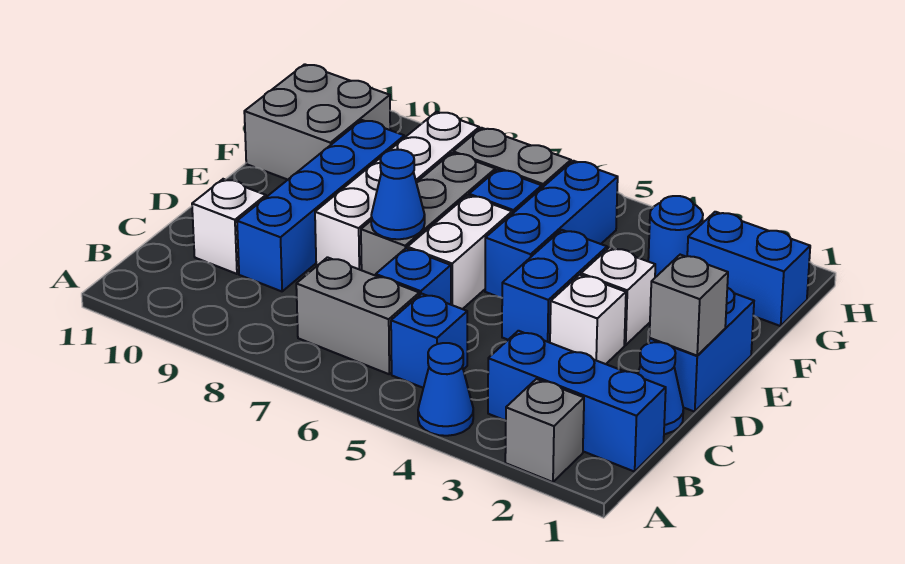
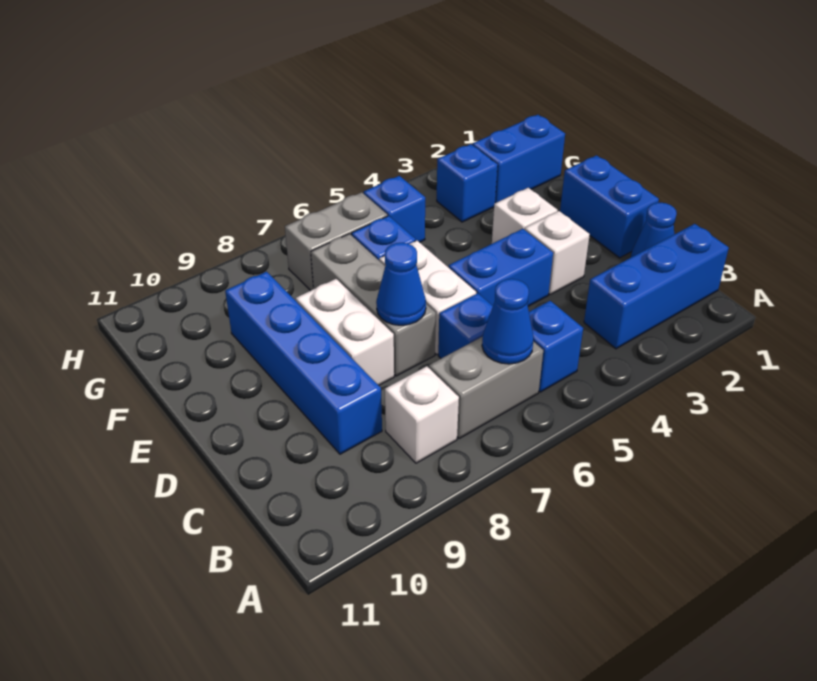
grey 1x1 brick [505,379,584,482] -> none
blue 1x1 cone [418,343,473,436] -> blue 1x1 cone moved to [482,279,534,364]
white 1x1 brick [192,179,266,274] -> white 1x1 brick moved to [385,366,459,463]
grey 1x1 brick [649,255,728,356] -> none
blue 1x2 brick [502,230,607,343] -> blue 1x2 brick turned to [449,229,553,306]
white 1x4 brick [315,112,479,270] -> white 1x2 brick [296,279,394,385]
blue 1x3 brick [485,161,618,298] -> blue 1x1 brick [364,176,425,242]
grey 2x2 brick [244,64,390,180] -> none
blue 1x1 round brick [648,196,703,277] -> blue 1x1 brick [437,144,498,222]

